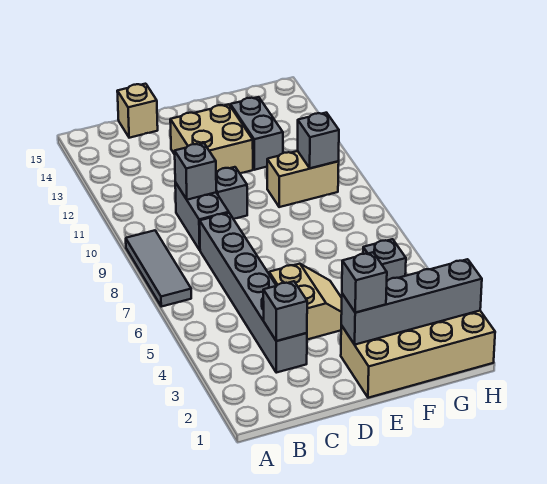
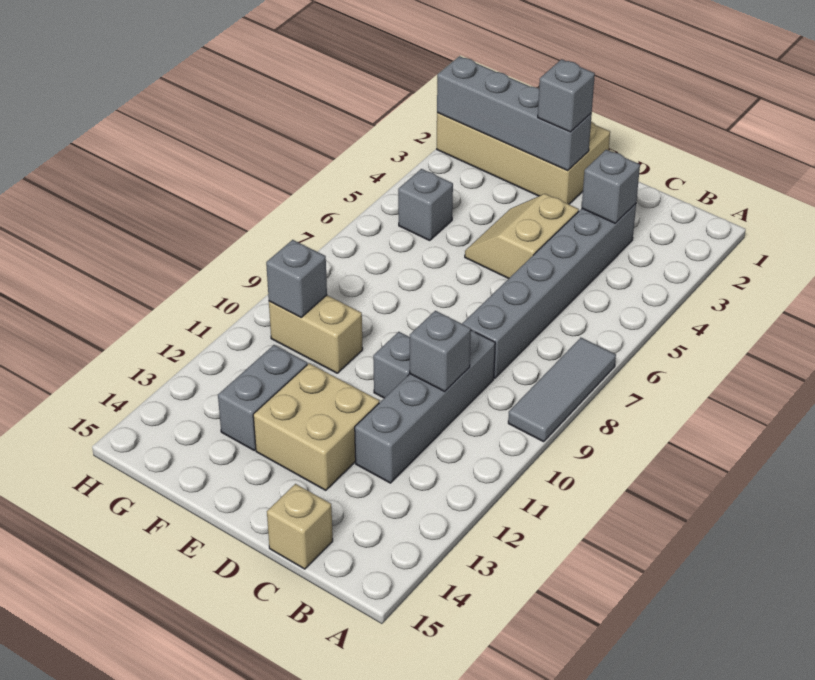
grey 1x2 brick [175,182,229,250] -> grey 1x4 brick [355,331,495,483]

